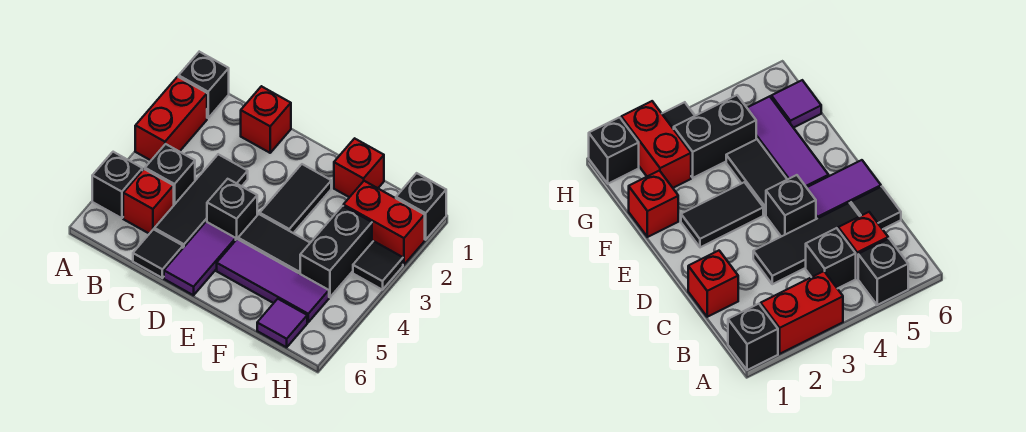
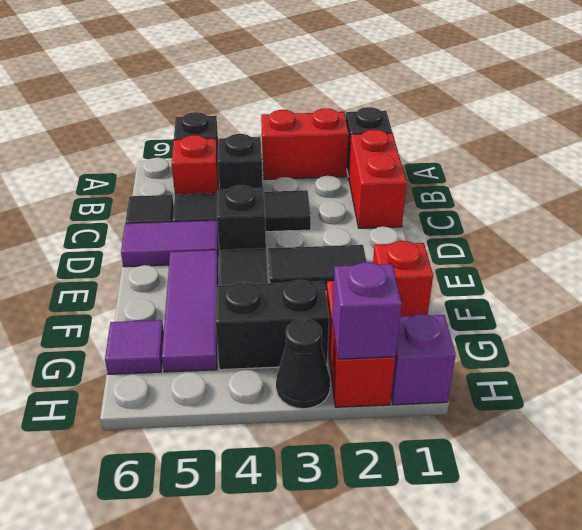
red 1x1 brick [241,86,291,153] -> red 1x2 brick [349,130,407,228]
black 1x1 brick [396,173,446,240] -> purple 1x1 brick [391,314,456,405]
none -> purple 1x1 brick [332,262,402,359]
black 1x1 tile [353,241,403,290] -> black 1x1 cone [276,319,330,409]

